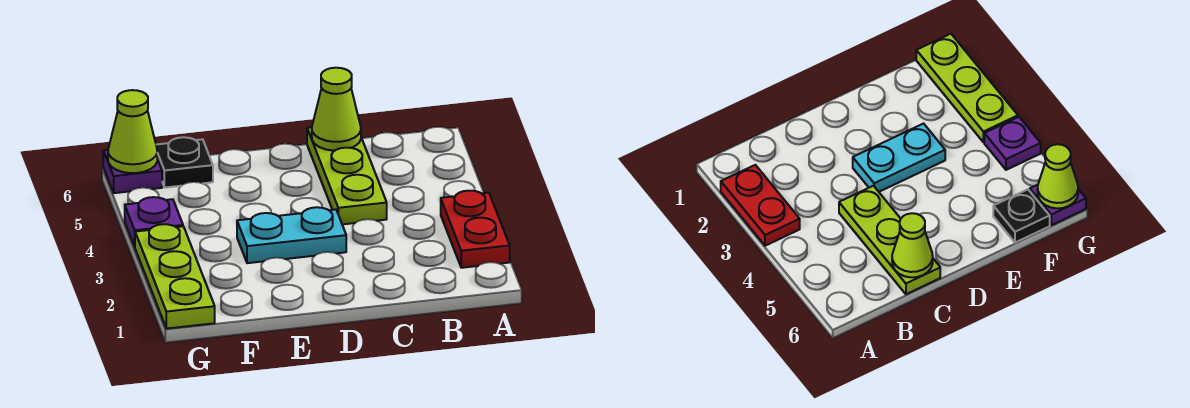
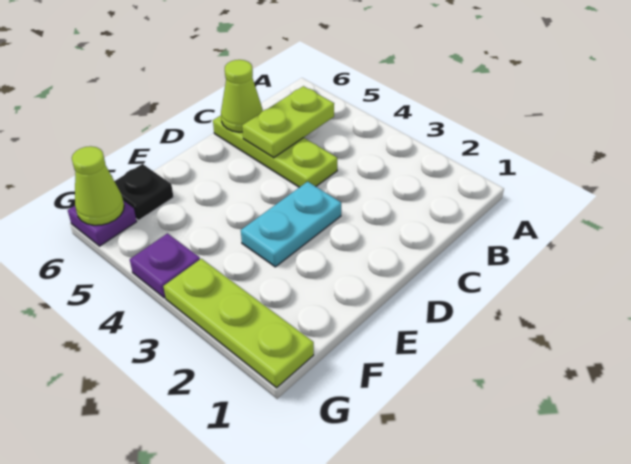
red 1x2 plate [441,191,510,268] -> none
none -> lime 1x2 plate [242,86,334,158]

